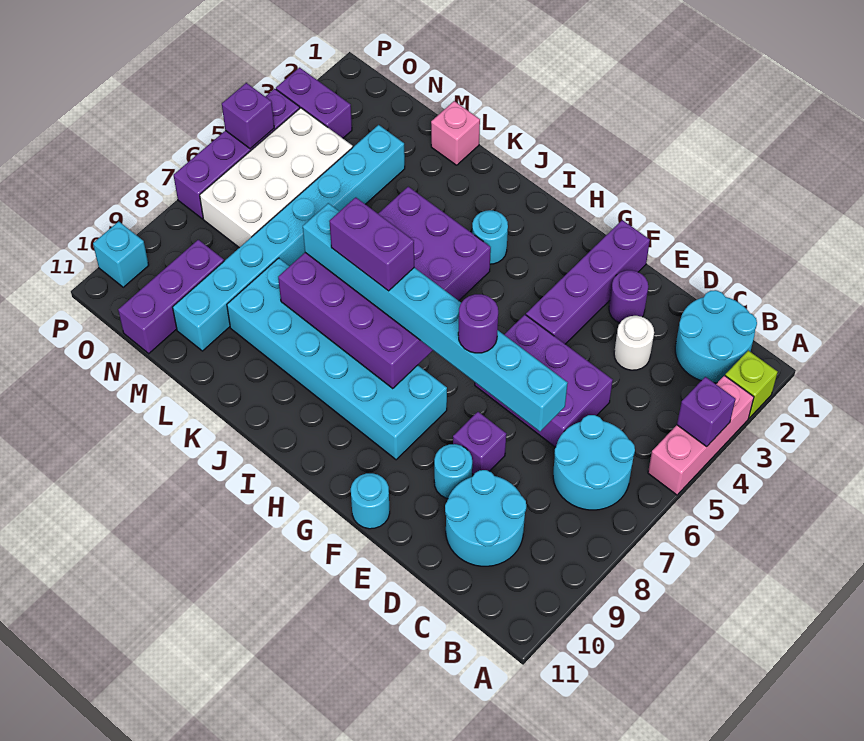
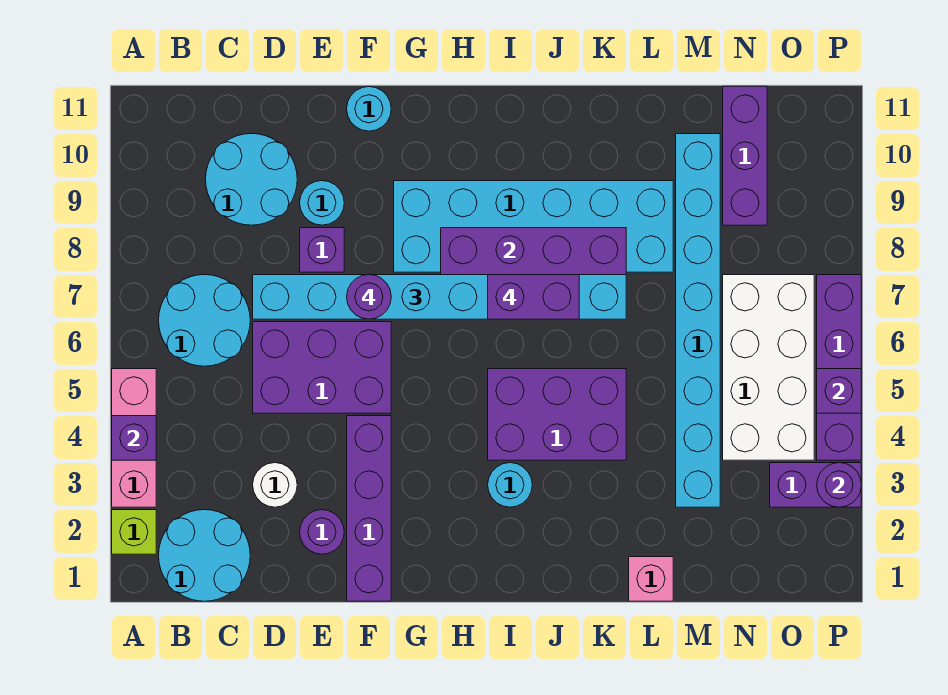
none -> purple 1x1 round brick [817,463,861,507]
cyan 1x1 brick [93,221,149,287] -> none

